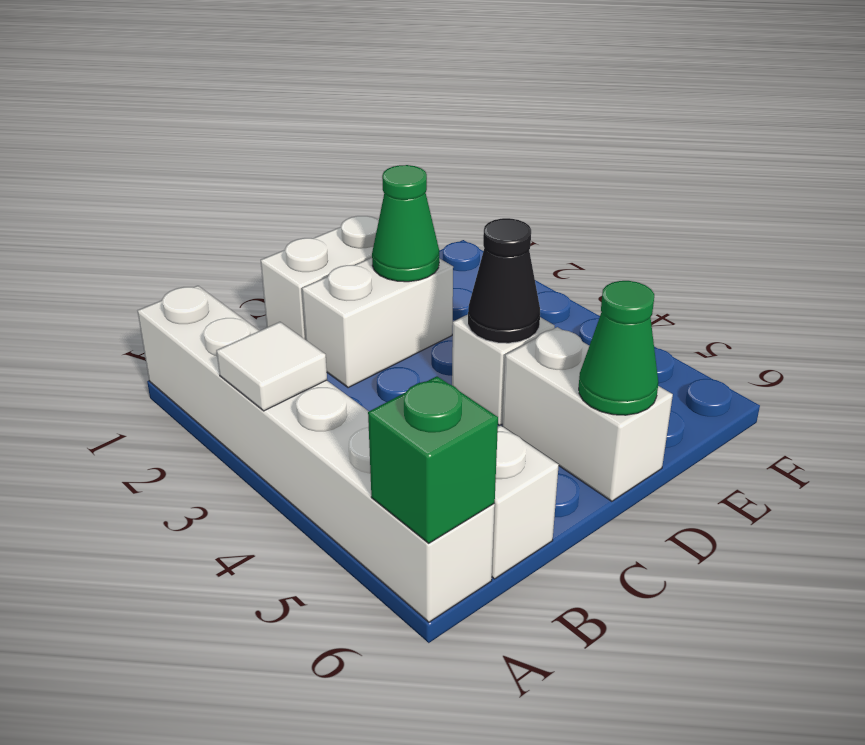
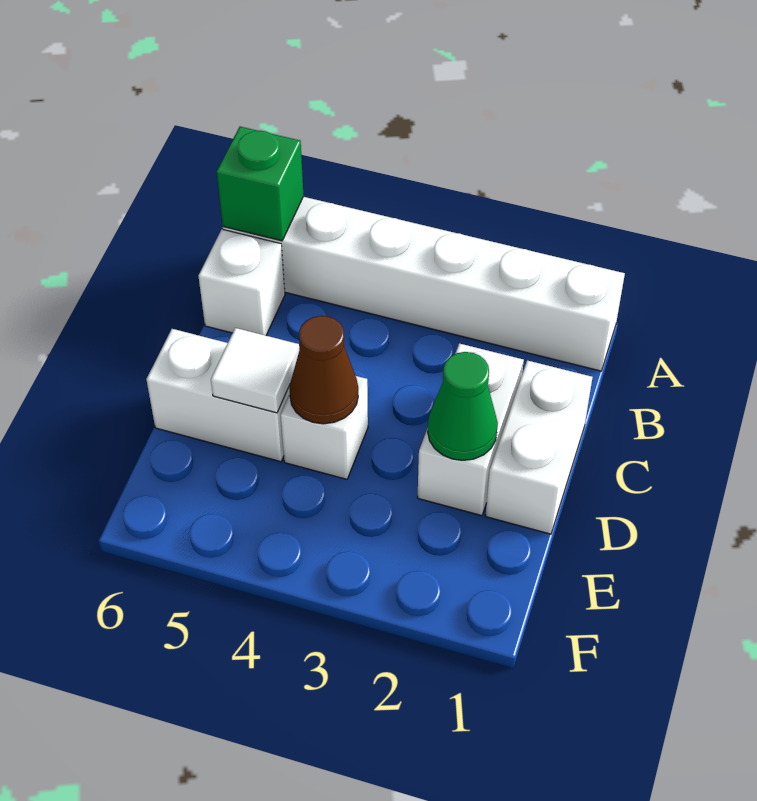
white 1x1 tile [216,322,327,411] -> white 1x1 tile moved to [211,328,299,413]
black 1x1 cone [468,218,540,343] -> brown 1x1 cone [289,316,358,424]
green 1x1 cone [579,281,658,415] -> none

